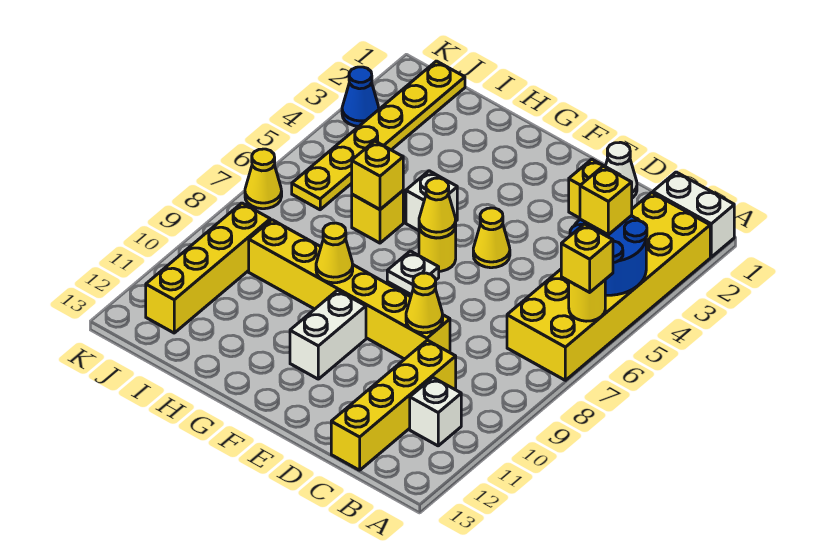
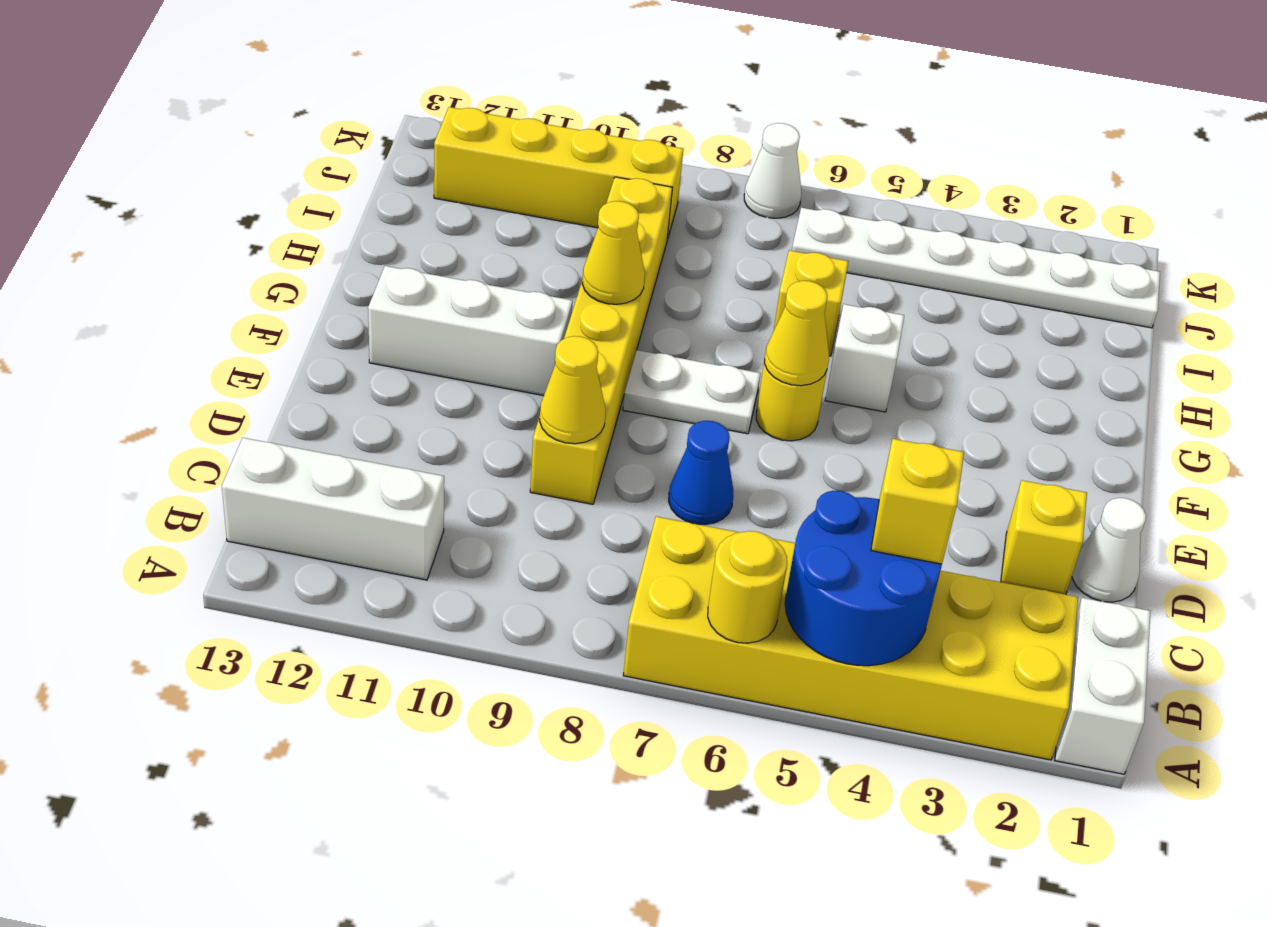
yellow 1x1 brick [561,224,613,292] -> none
white 1x1 brick [410,378,461,446] -> white 1x3 brick [222,438,444,580]
yellow 1x4 brick [331,340,456,470] -> none
yellow 1x1 cone [473,208,510,268] -> none
white 1x1 plate [387,251,439,295] -> white 1x2 plate [623,350,761,434]
white 1x2 brick [290,290,366,379] -> white 1x3 brick [368,266,573,396]
yellow 1x1 brick [352,141,403,209] -> none
yellow 1x6 plate [292,61,465,210] -> white 1x6 plate [792,208,1160,328]
blue 1x1 cone [342,67,379,126] -> blue 1x1 cone moved to [669,421,733,525]
yellow 1x1 cone [245,149,282,209] -> white 1x1 cone [744,123,801,218]

